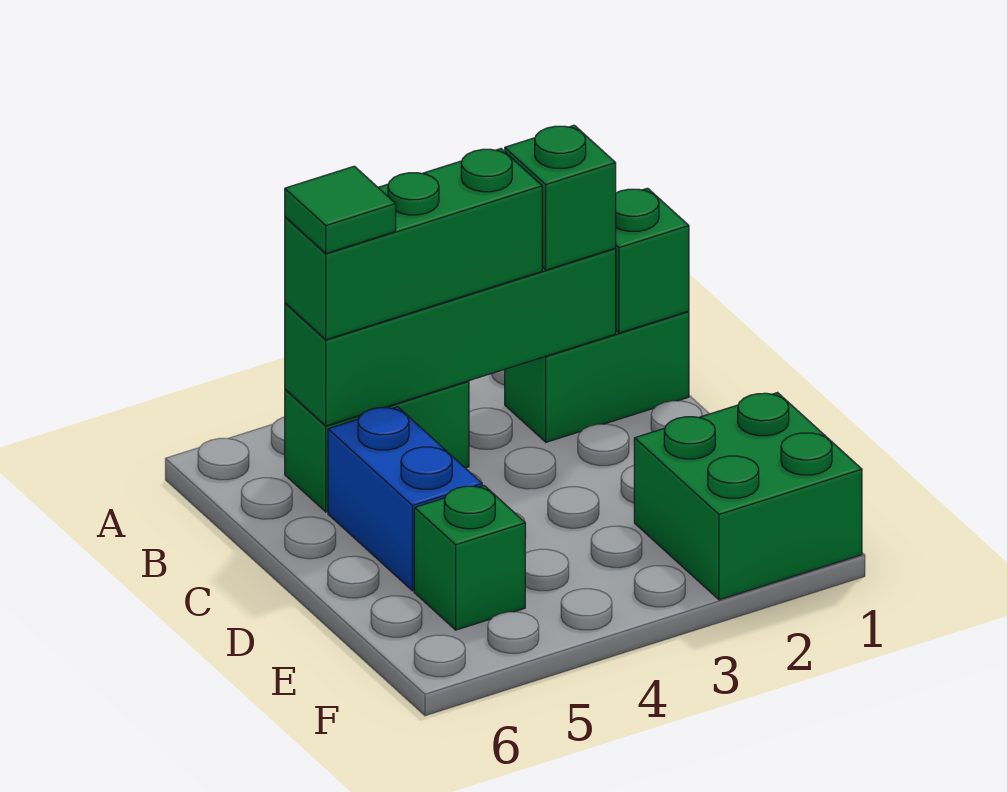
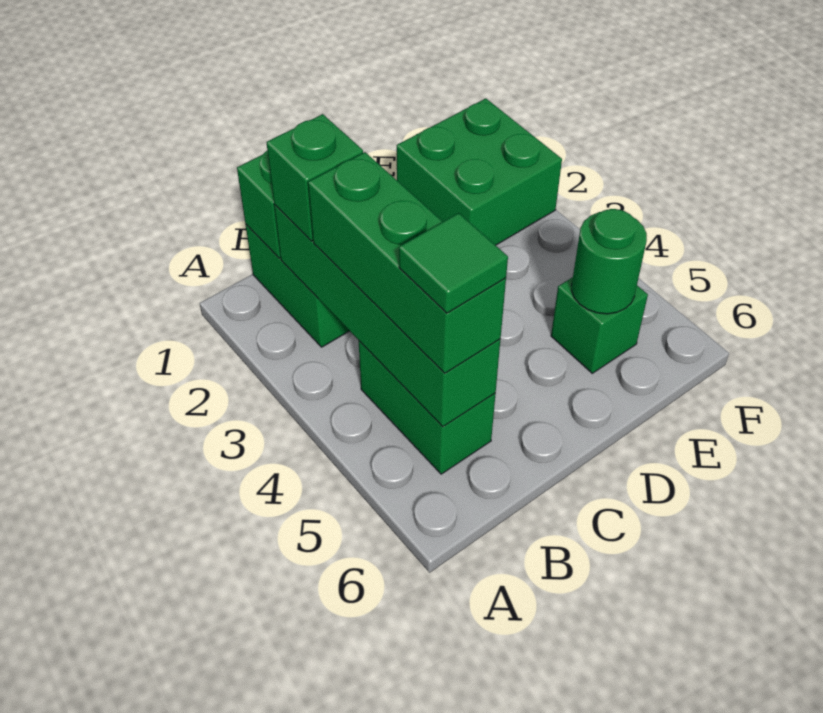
blue 1x2 brick [328,407,482,591] -> none
none -> green 1x1 round brick [571,209,647,314]

